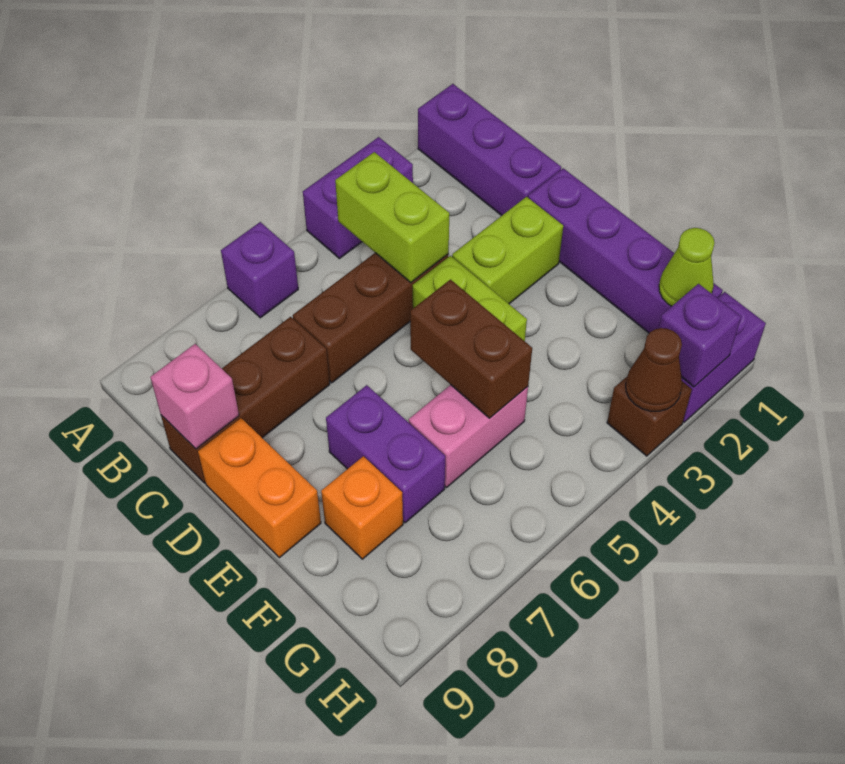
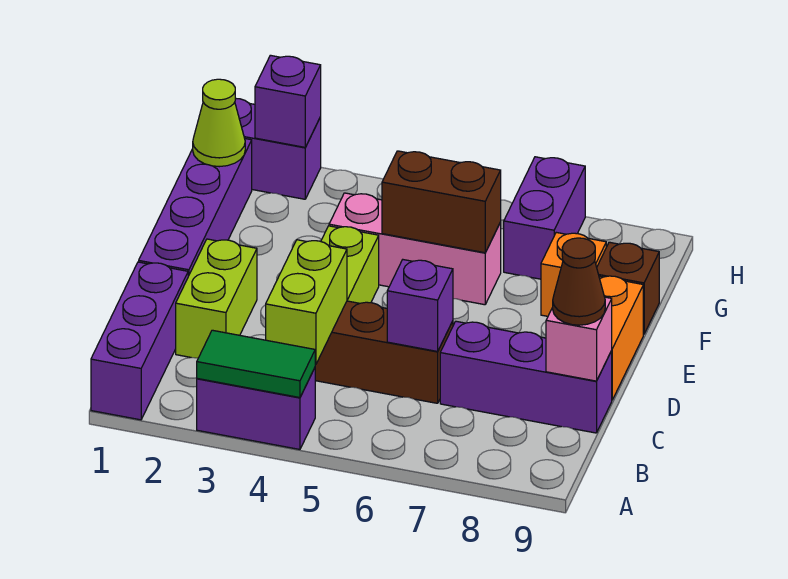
none -> green 1x2 tile [197,330,315,398]
purple 1x1 brick [221,222,298,318] -> purple 1x1 brick moved to [387,260,453,351]
brown 1x3 brick [161,317,330,483] -> purple 1x3 brick [440,321,612,433]
lime 1x2 brick [452,197,563,304] -> lime 1x2 brick turned to [176,239,257,358]
brown 1x2 brick [410,280,532,418] -> brown 1x2 brick turned to [382,151,501,253]
purple 1x2 brick [326,385,445,523] -> purple 1x2 brick moved to [504,157,585,279]
pink 1x2 brick [409,385,528,487] -> pink 1x3 brick [329,193,501,305]
brown 1x1 brick [607,377,692,456] -> brown 1x1 brick moved to [597,242,659,334]
brown 1x1 cone [626,328,682,411] -> brown 1x1 cone moved to [553,238,605,325]

